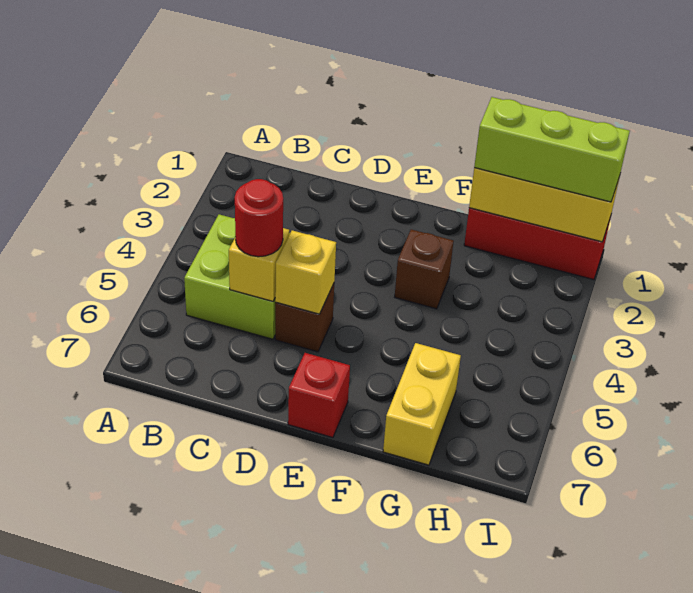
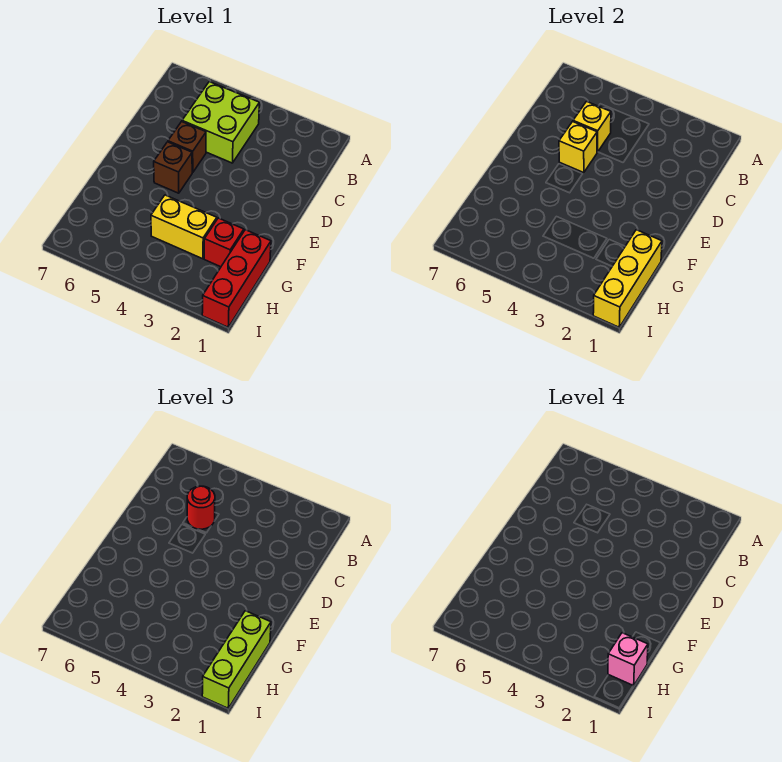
red 1x1 brick [288,353,350,438] -> red 1x1 brick moved to [204,218,244,267]
brown 1x1 brick [395,229,454,309] -> brown 1x1 brick moved to [154,142,192,193]
yellow 1x2 brick [383,343,461,465] -> yellow 1x2 brick moved to [151,195,217,259]
none -> pink 1x1 brick [608,633,648,686]

